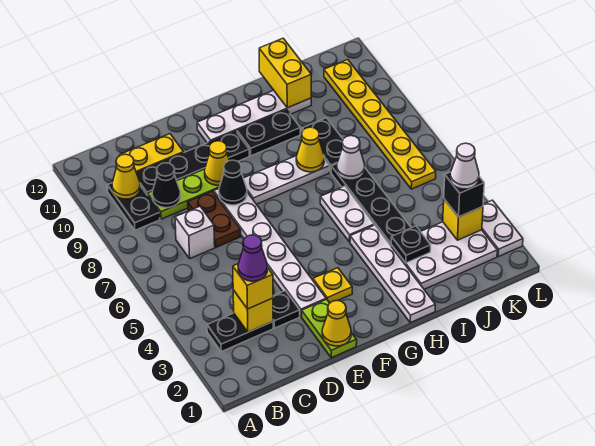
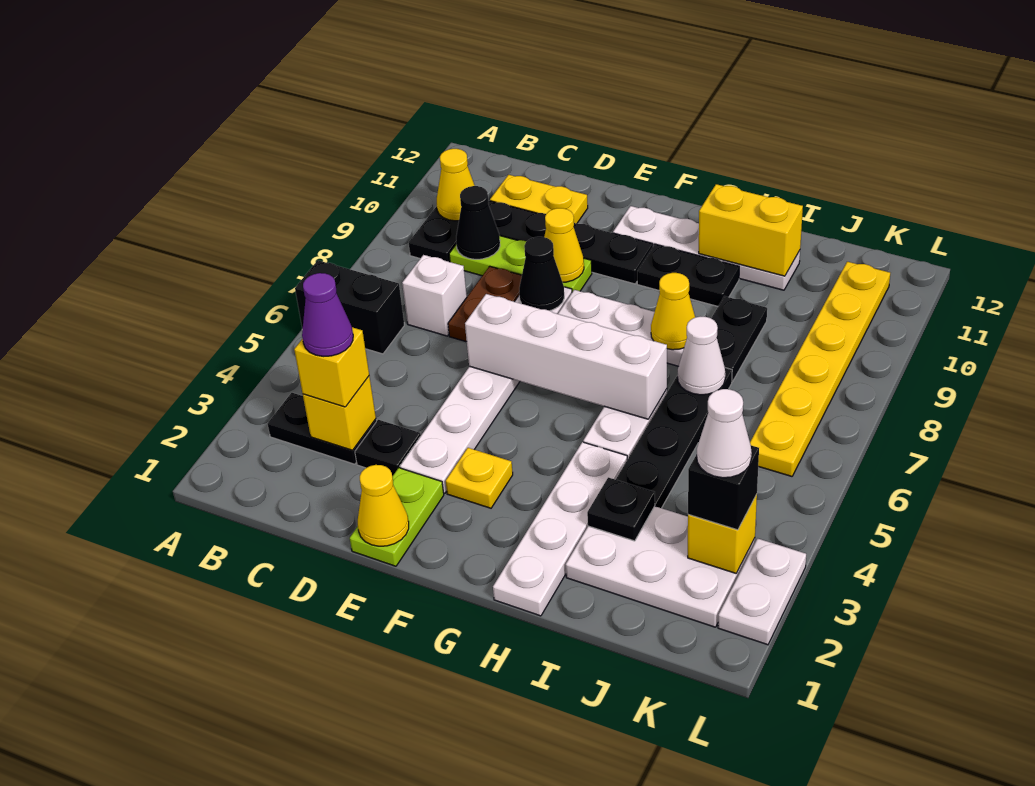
none -> black 1x2 brick [295,260,404,354]
none -> white 1x4 brick [465,294,667,419]
yellow 1x2 brick [259,38,311,108] -> yellow 1x2 brick turned to [699,184,803,276]

